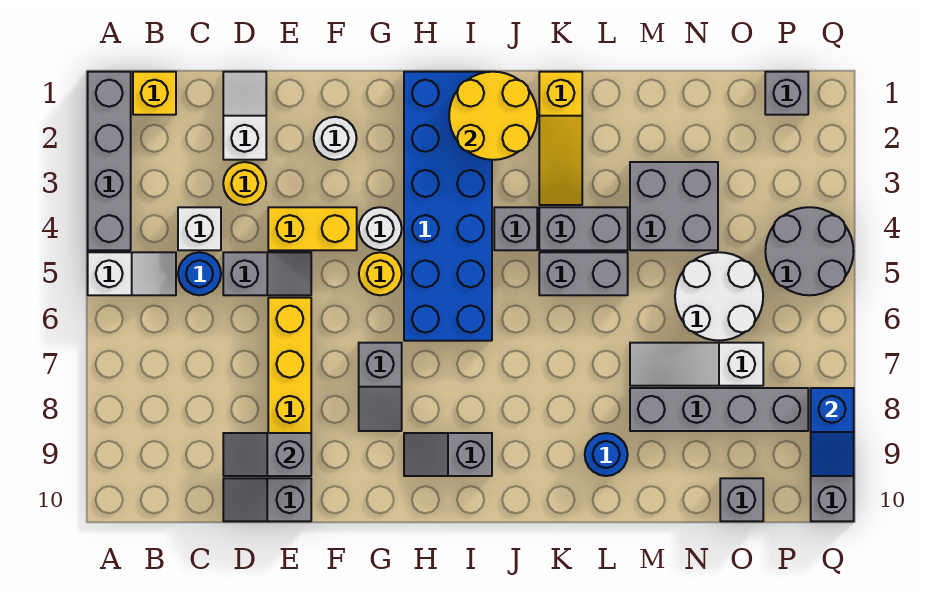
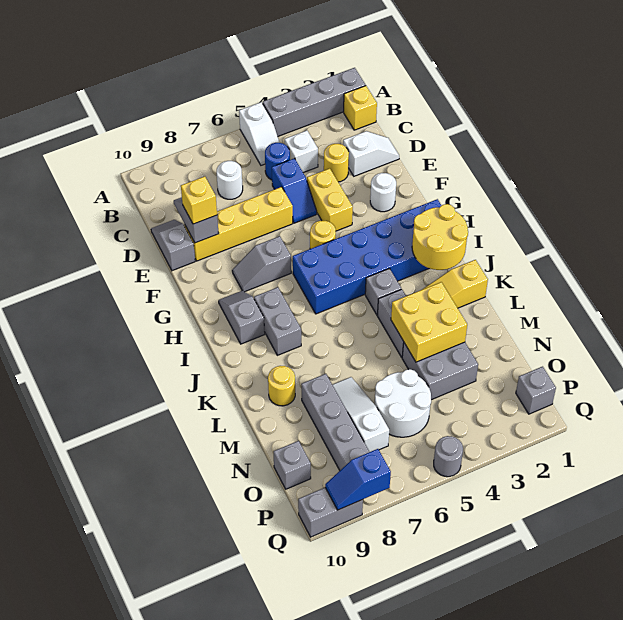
grey 1x2 slope [223,252,311,295] -> blue 1x2 slope [272,158,317,223]
none -> yellow 1x1 brick [181,176,217,224]
white 1x1 round brick [359,207,402,250] -> white 1x1 round brick moved to [216,161,243,199]
grey 1x2 brick [539,252,628,295] -> grey 1x2 brick moved to [254,287,301,355]
none -> yellow 2x2 brick [391,282,467,362]
blue 1x1 round brick [585,433,628,476] -> yellow 1x1 round brick [268,366,295,406]
grey 2x2 round brick [765,207,854,295] -> grey 1x1 round brick [434,436,463,477]

